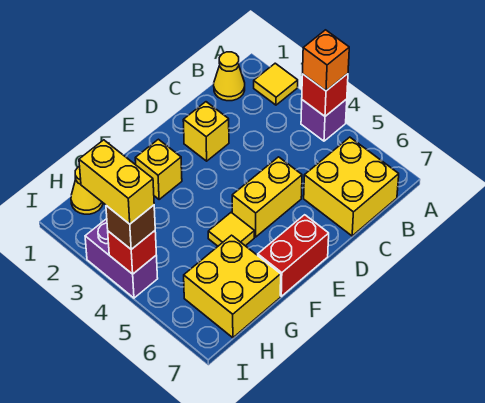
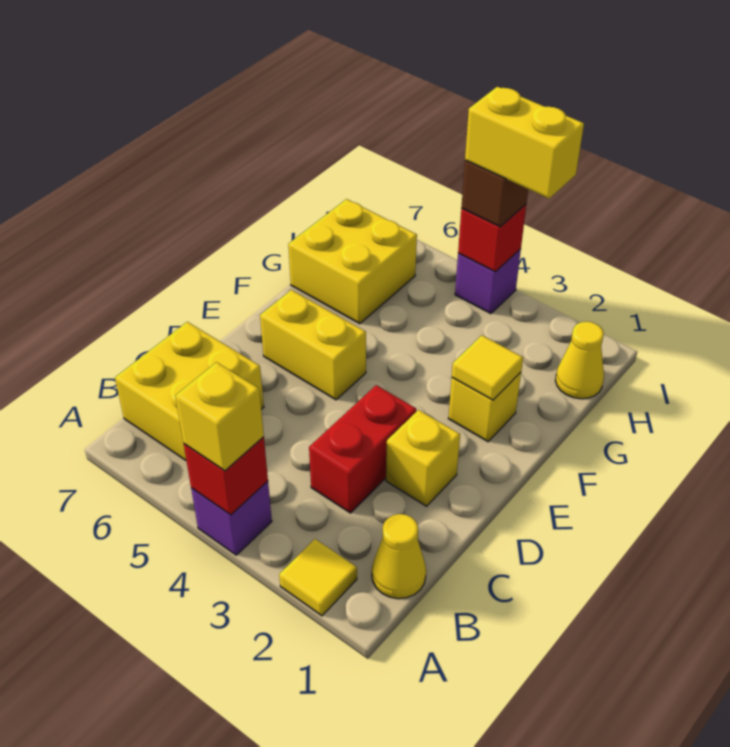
orange 1x1 brick [303,30,349,91] -> yellow 1x1 brick [175,362,264,471]
yellow 1x2 brick [232,157,302,237] -> yellow 1x2 brick turned to [260,290,366,400]
red 1x2 brick [258,215,329,296] -> red 1x2 brick moved to [309,385,416,513]
yellow 1x1 tile [208,212,254,246] -> yellow 1x1 tile moved to [452,335,523,400]
purple 1x2 brick [85,219,158,298] -> purple 1x1 brick [455,249,521,314]

